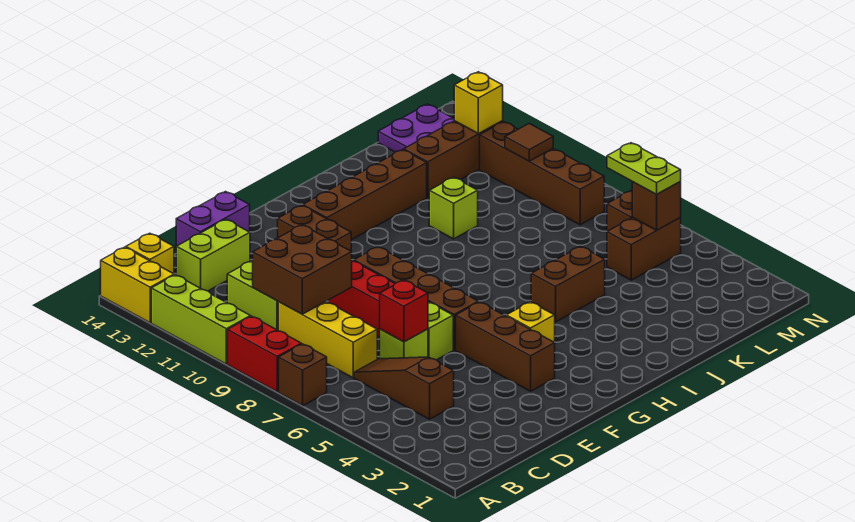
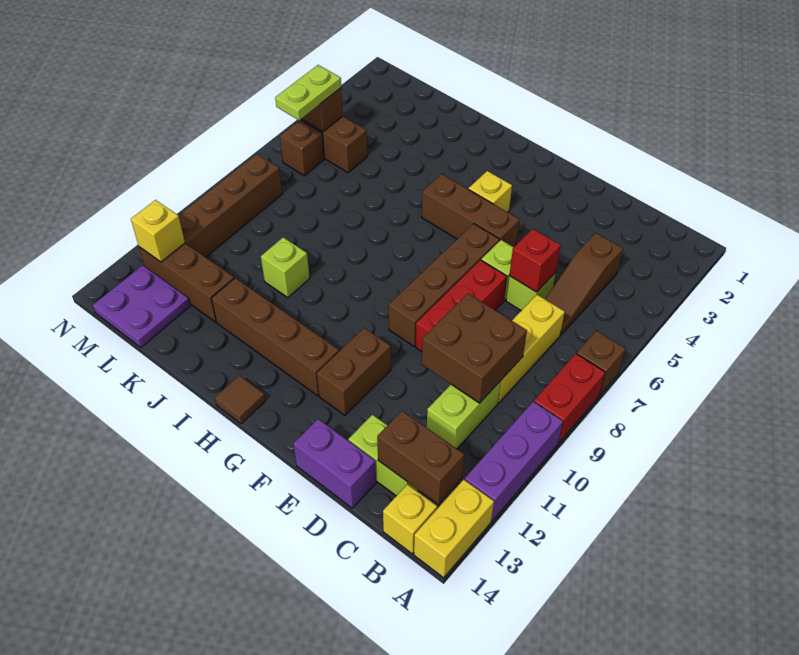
lime 1x3 brick [151,275,251,364] -> purple 1x3 brick [465,402,563,521]
brown 1x3 brick [456,302,555,391] -> brown 1x3 brick turned to [422,174,519,247]
brown 1x2 brick [531,246,605,322] -> brown 1x2 brick moved to [377,411,464,504]
brown 1x1 tile [505,124,553,161] -> brown 1x1 tile moved to [215,375,265,424]

